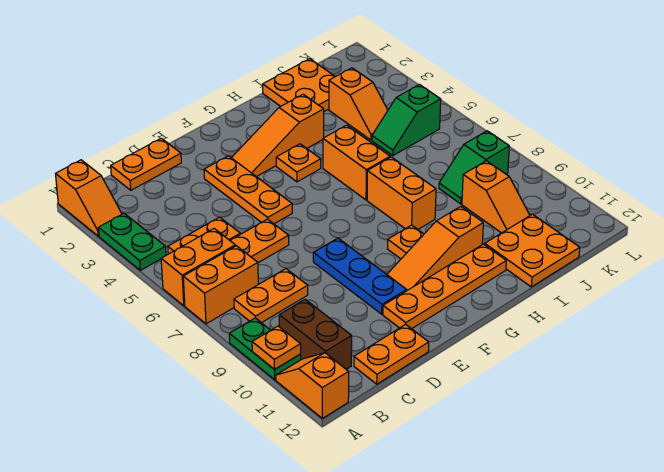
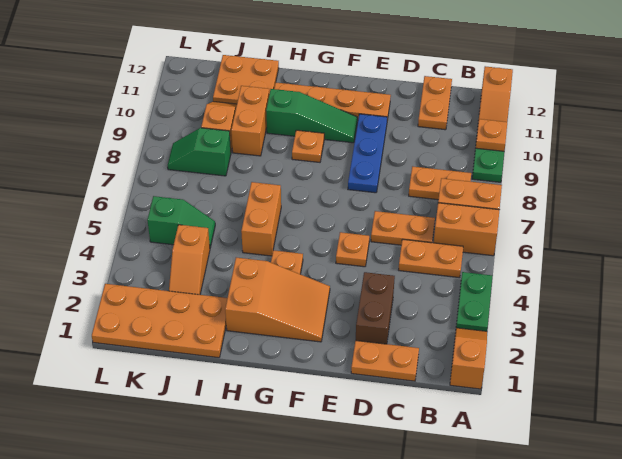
brown 1x2 brick [279,299,352,369] -> brown 1x2 brick moved to [356,272,395,344]
orange 1x2 plate [354,324,429,384] -> orange 1x2 plate turned to [418,76,452,130]
orange 1x3 plate [204,156,292,224] -> orange 1x1 plate [336,232,369,267]
orange 1x3 slope [232,94,324,177] -> orange 2x3 slope [225,257,330,342]
orange 1x3 slope [387,207,483,290] -> green 1x3 slope [266,89,358,143]
orange 1x2 brick [367,157,436,229] -> orange 1x2 brick moved to [231,86,269,156]
orange 2x2 plate [263,59,335,112] -> orange 2x4 plate [92,284,227,358]
orange 1x2 slope [329,68,388,140] -> orange 1x2 slope turned to [169,225,210,295]
green 1x2 slope [439,131,509,204] -> green 1x2 slope turned to [168,128,231,176]

